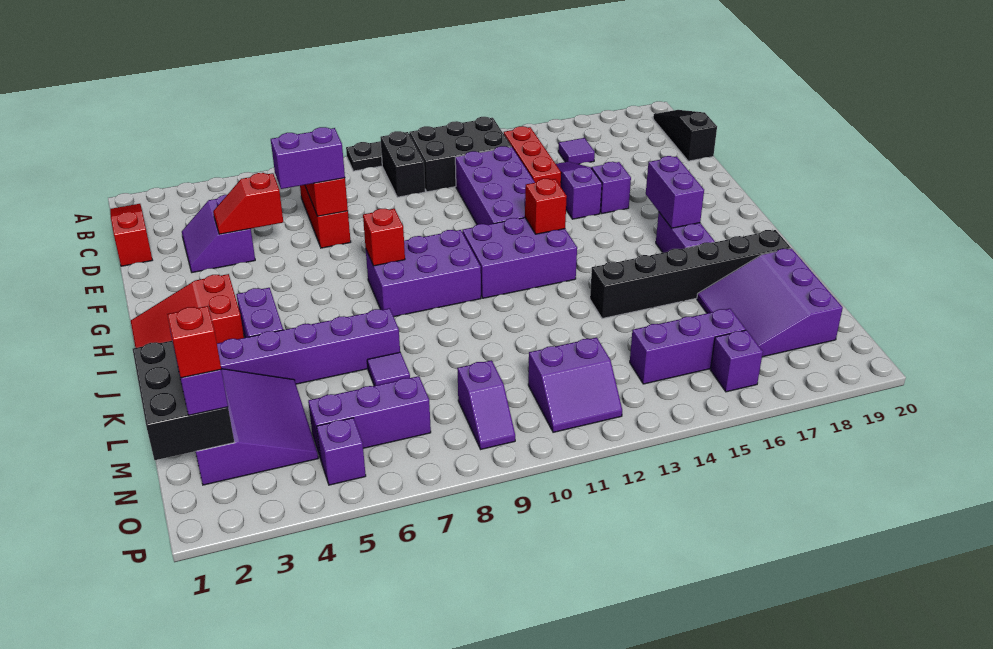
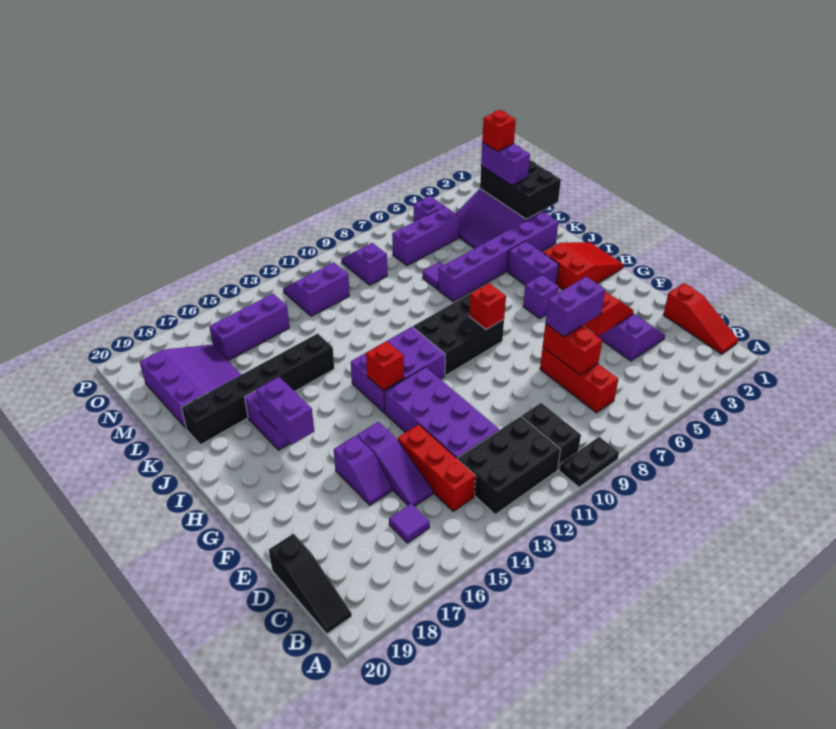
purple 2x3 brick [366,230,481,317] -> black 2x3 brick [413,294,504,375]
purple 1x1 brick [711,330,763,392] -> purple 1x1 brick moved to [523,275,559,318]

